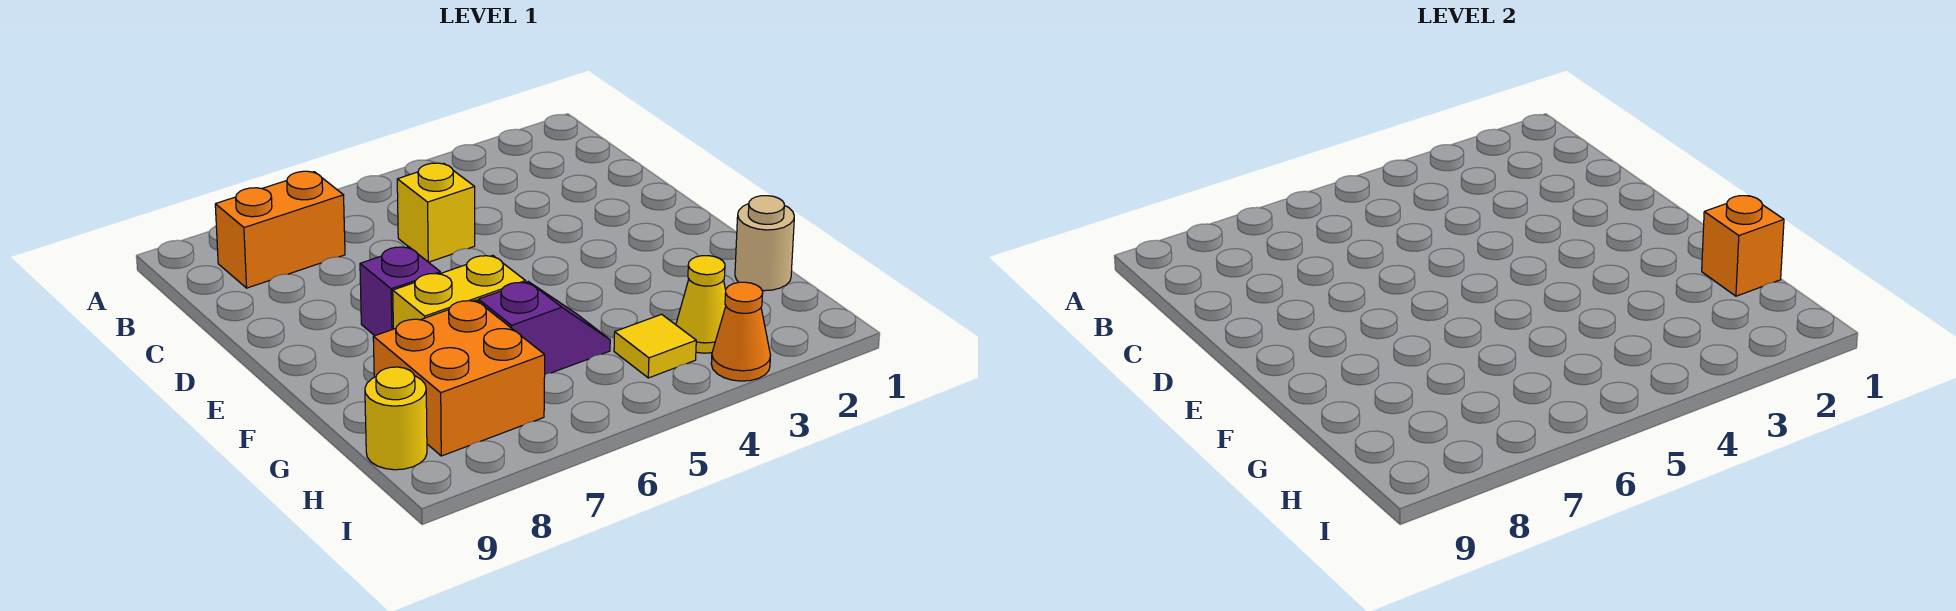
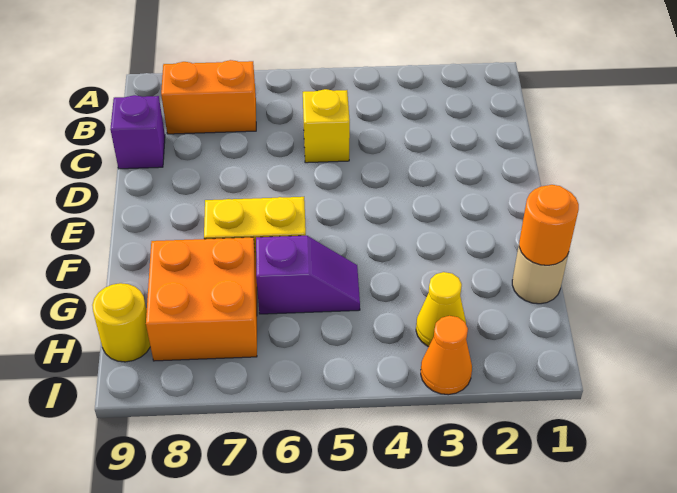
purple 1x1 brick [360,247,440,336] -> purple 1x1 brick moved to [110,95,165,169]
orange 1x1 brick [1702,196,1784,296] -> orange 1x1 round brick [519,185,579,265]
yellow 1x1 tile [614,314,696,378] -> none

